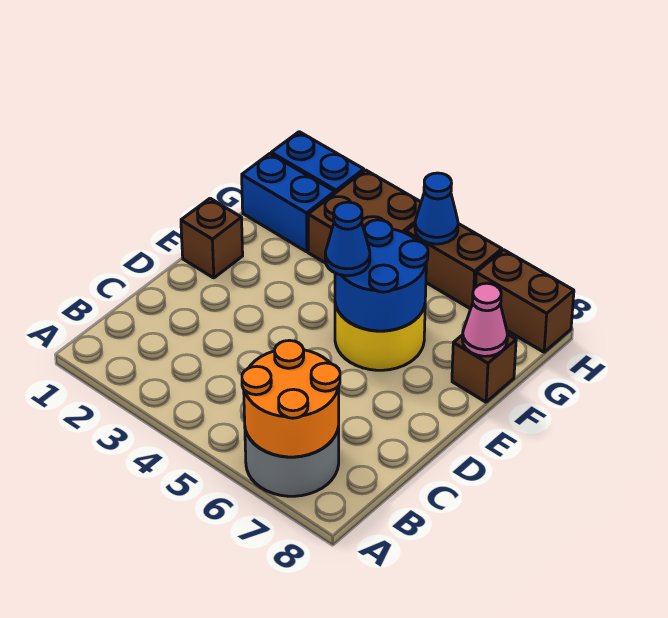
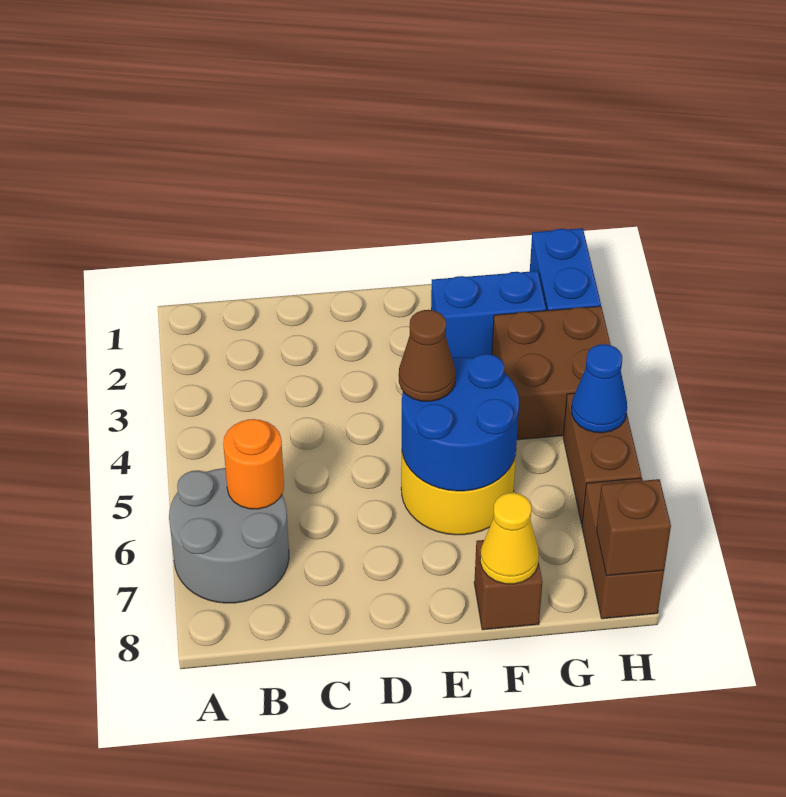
orange 2x2 round brick [242,340,340,457] -> orange 1x1 round brick [223,419,284,509]
brown 1x1 brick [181,198,243,278] -> brown 1x1 brick moved to [597,479,671,576]
blue 1x1 cone [325,202,370,276] -> brown 1x1 cone [399,310,455,401]
pink 1x1 cone [463,283,507,356] -> yellow 1x1 cone [480,493,539,584]
blue 1x2 brick [242,154,335,252] -> blue 1x2 brick turned to [431,271,546,358]

